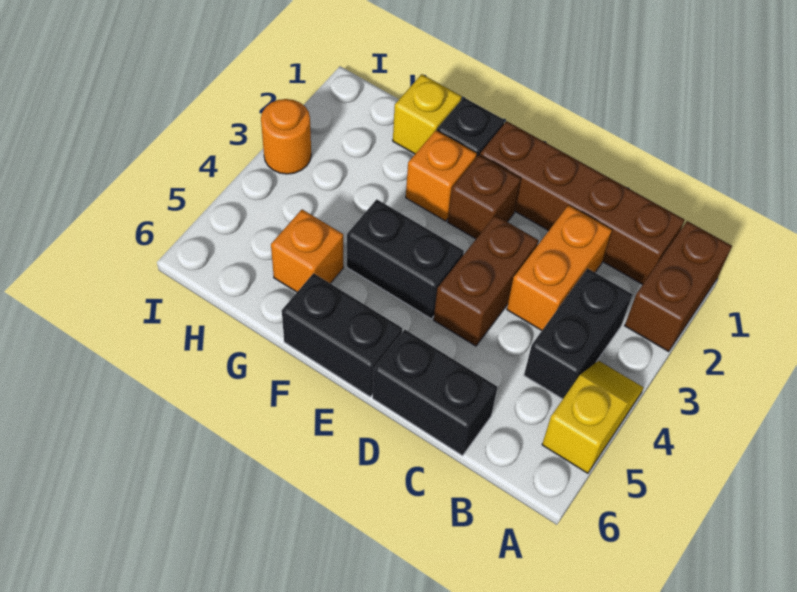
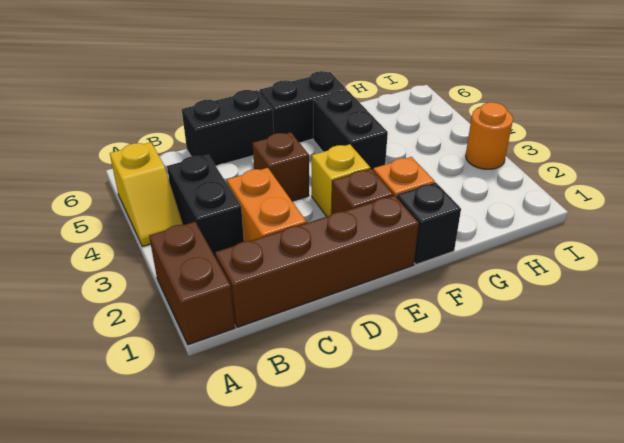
brown 1x2 brick [434,215,538,346] -> brown 1x1 brick [253,132,309,201]
black 1x2 brick [347,199,464,319] -> black 1x2 brick turned to [313,91,388,170]
yellow 1x1 brick [393,74,462,154] -> yellow 1x1 brick moved to [312,144,370,217]
orange 1x1 brick [271,210,343,292] -> none

